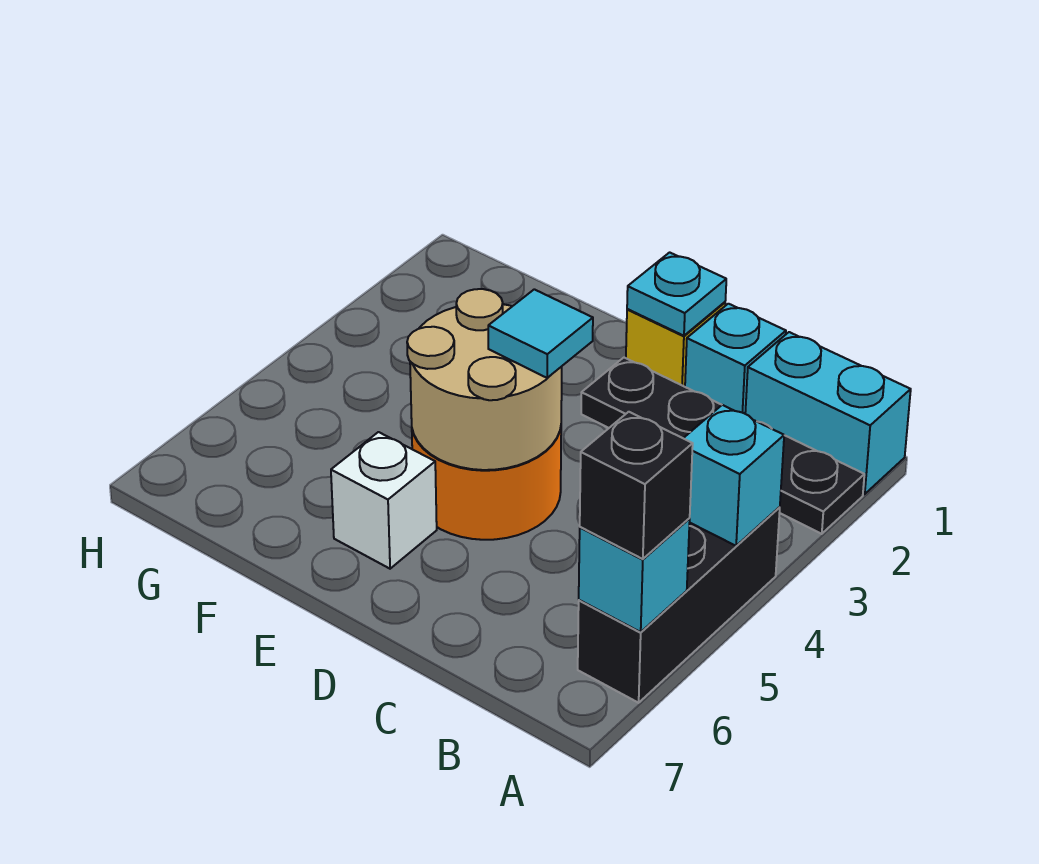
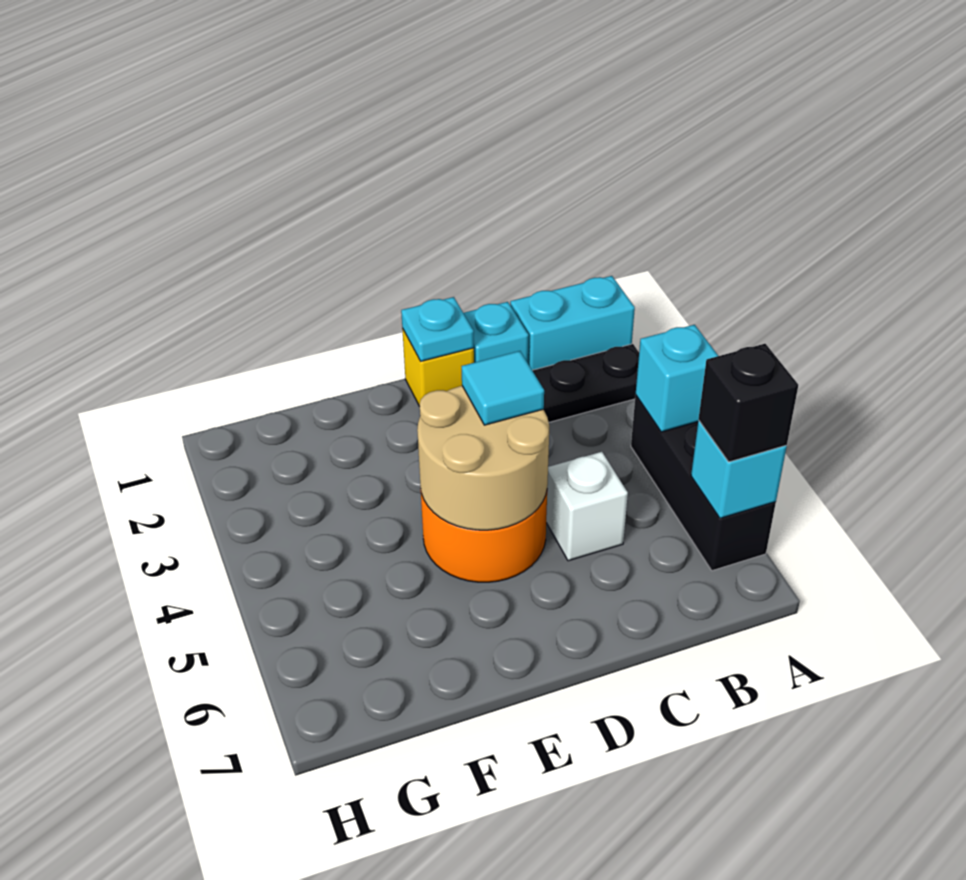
white 1x1 brick [331,432,437,569] -> white 1x1 brick moved to [546,452,628,561]

